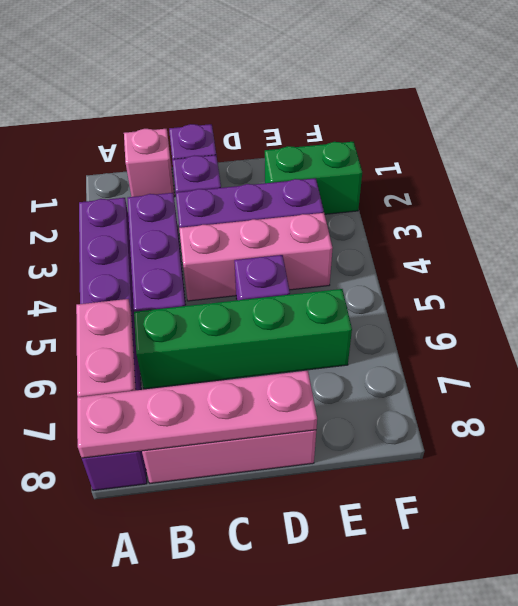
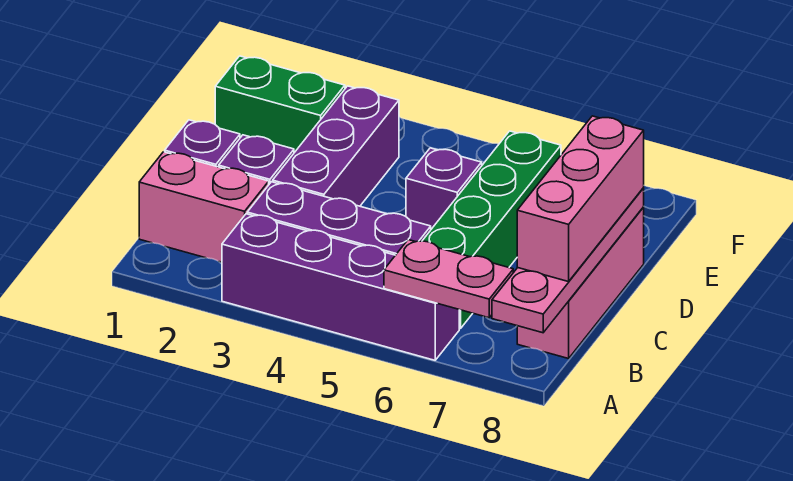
purple 1x6 brick [79,198,147,491] -> purple 1x4 brick [222,214,459,360]
pink 1x1 brick [124,129,175,197] -> pink 1x2 brick [139,152,269,262]
pink 1x3 brick [179,213,333,301] -> pink 1x3 brick moved to [517,116,644,282]
green 1x2 brick [265,142,362,214] -> green 1x2 brick turned to [215,56,345,153]

